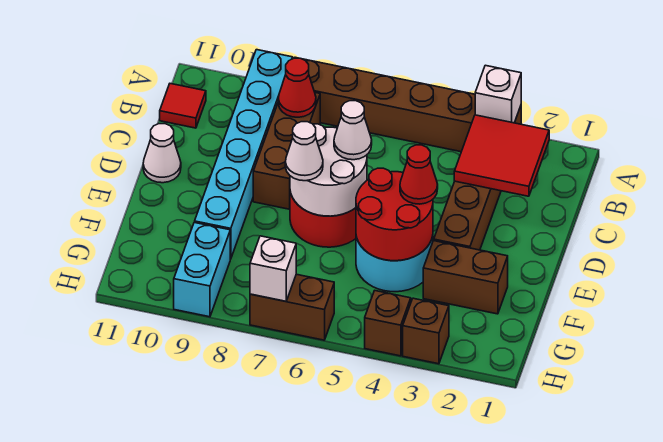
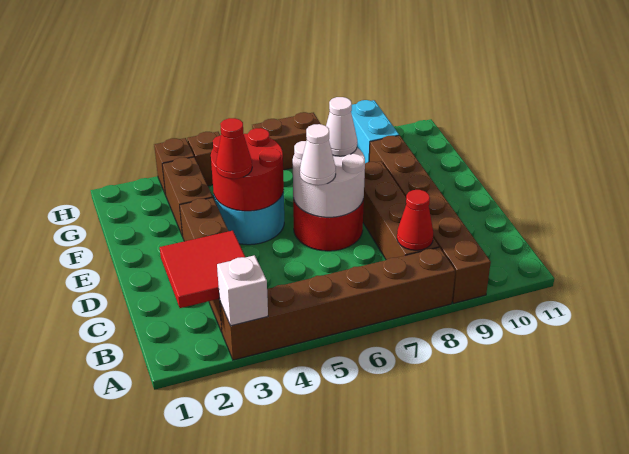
cyan 1x6 brick [195,50,293,259] -> brown 1x6 brick [369,135,491,303]
brown 1x3 brick [253,93,320,209] -> brown 1x4 brick [363,161,439,260]
red 1x1 tile [160,84,206,128] -> none
white 1x1 cone [143,124,181,183] -> none
brown 1x2 brick [423,241,508,314] -> brown 1x2 brick turned to [162,157,213,236]
white 1x1 brick [250,236,296,301] -> none

